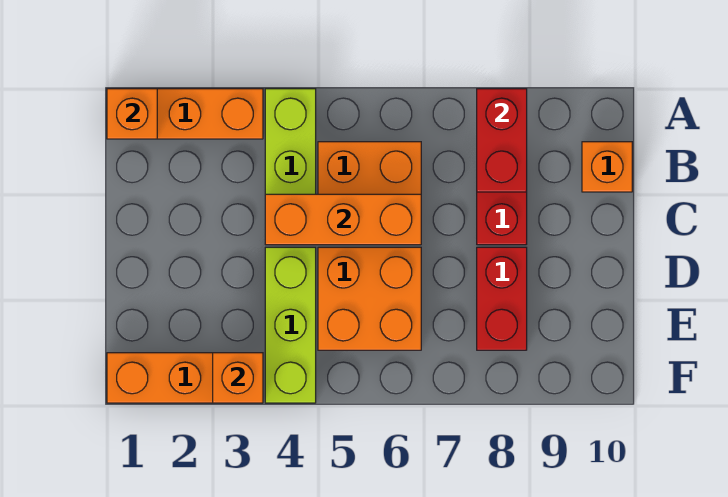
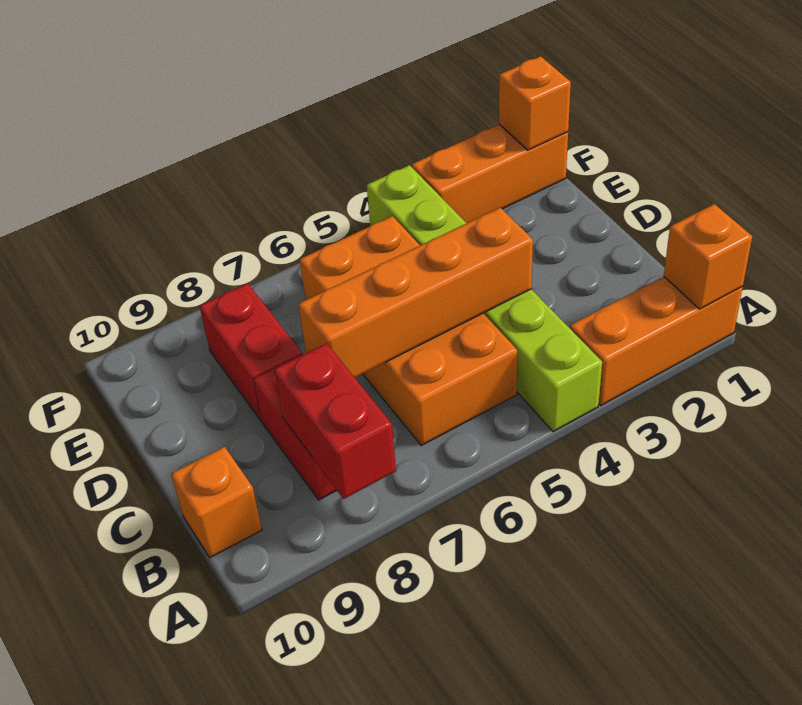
orange 1x3 brick [265,194,421,245] -> orange 1x4 brick [298,207,533,378]
orange 1x1 brick [213,353,263,403] -> orange 1x1 brick moved to [499,56,571,150]

